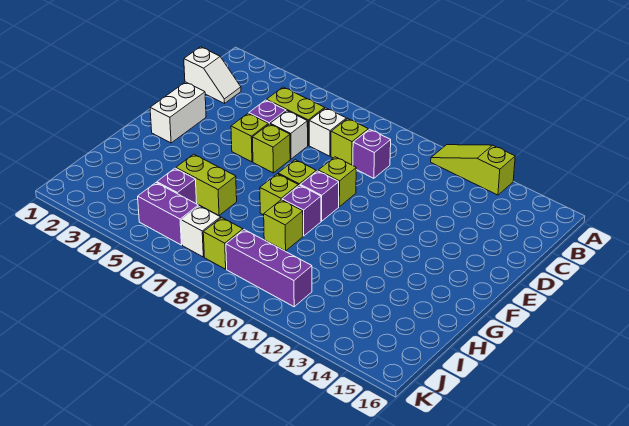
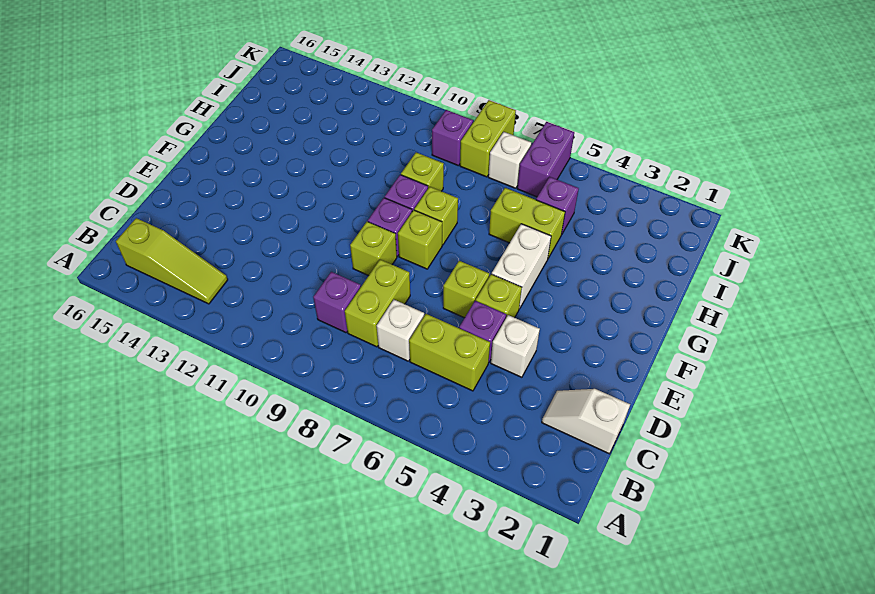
lime 1x3 slope [431,145,515,195] -> lime 1x3 slope moved to [116,218,228,304]
lime 1x1 brick [331,119,368,165] -> lime 1x2 brick [345,260,410,347]
white 1x1 brick [270,111,308,159] -> white 1x1 brick moved to [491,315,540,377]
white 1x2 brick [150,82,206,143] -> white 1x2 brick moved to [492,224,551,309]
purple 1x2 brick [138,183,198,245] -> purple 1x2 brick turned to [517,122,574,197]
lime 1x1 brick [203,218,243,269] -> lime 1x2 brick [460,100,516,177]
purple 1x3 brick [226,230,312,307] -> purple 1x1 brick [432,110,473,166]

